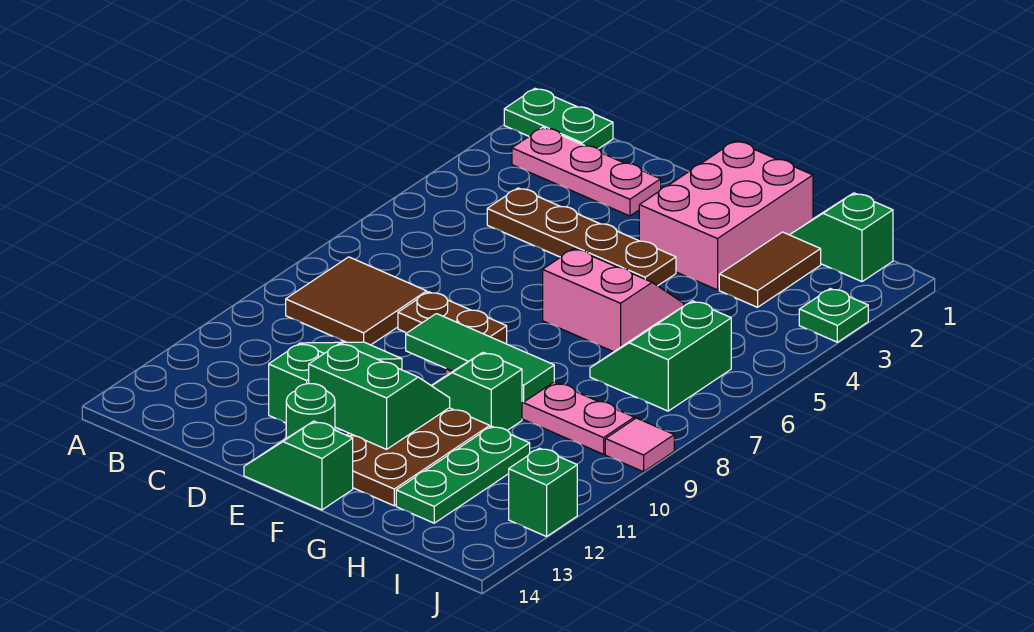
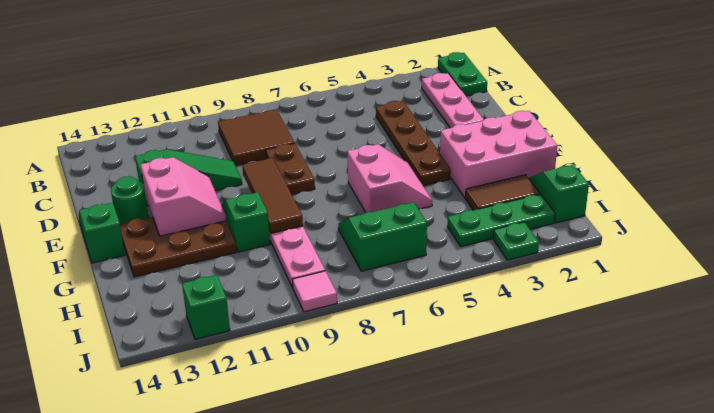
green 1x3 tile [406,314,554,402] -> brown 1x3 tile [242,158,303,233]
green 2x2 slope [309,343,450,449] -> pink 2x2 slope [140,157,226,236]
green 1x3 plate [396,426,530,523] -> green 1x3 plate moved to [447,194,555,247]

